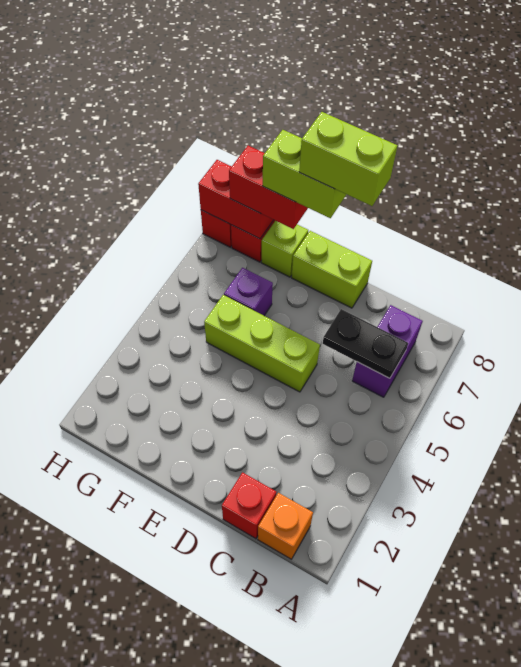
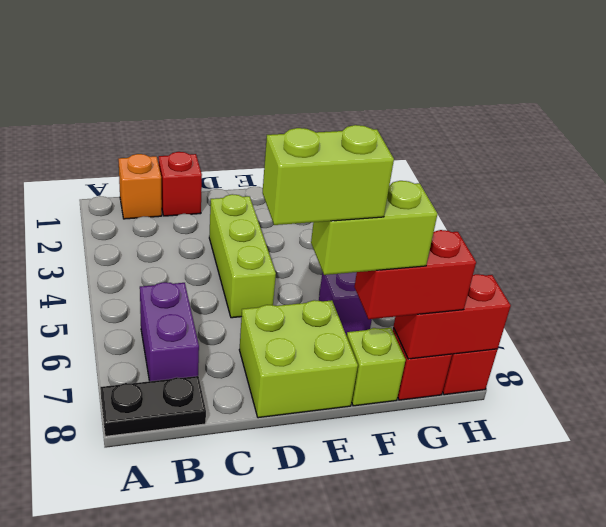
black 1x2 plate [323,309,408,378] -> black 1x2 plate moved to [100,376,206,436]
lime 1x3 brick [204,295,320,392] -> lime 1x3 brick turned to [209,194,276,318]
lime 1x2 brick [292,231,372,308] -> lime 2x2 brick [239,300,358,418]

